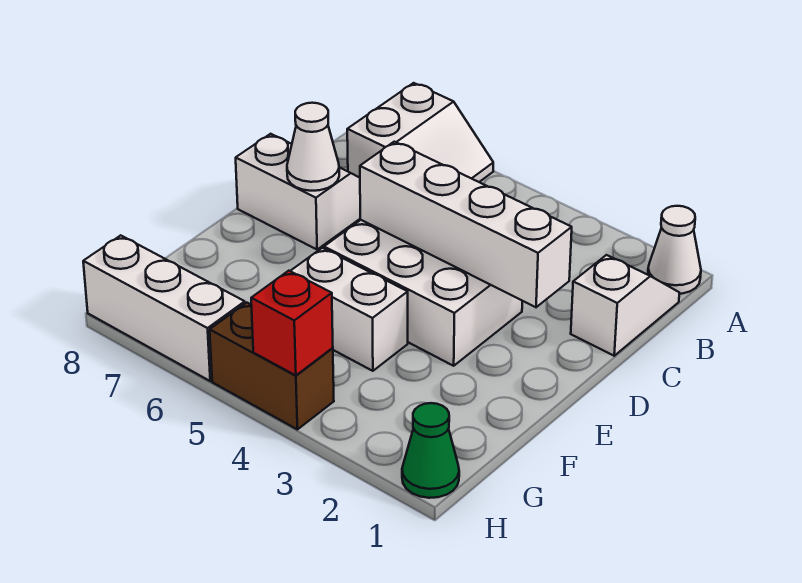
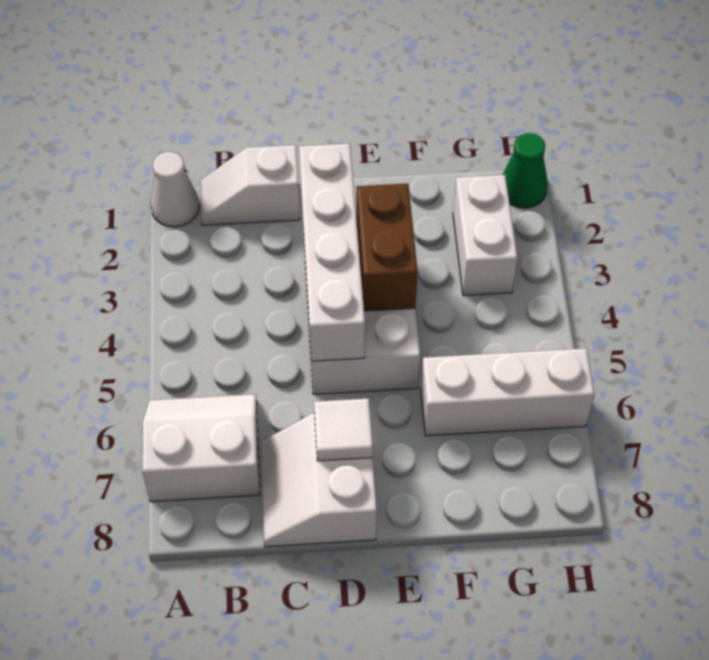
white 1x1 cone [287,103,339,191] -> white 1x1 tile [314,398,373,461]
white 1x2 brick [291,248,408,371] -> white 1x2 brick moved to [453,175,517,296]
brown 1x2 brick [210,303,334,429] -> brown 1x2 brick moved to [356,184,418,311]
red 1x1 brick [251,271,333,375] -> none
white 1x3 brick [83,235,245,381] -> white 1x3 brick turned to [421,348,594,436]

